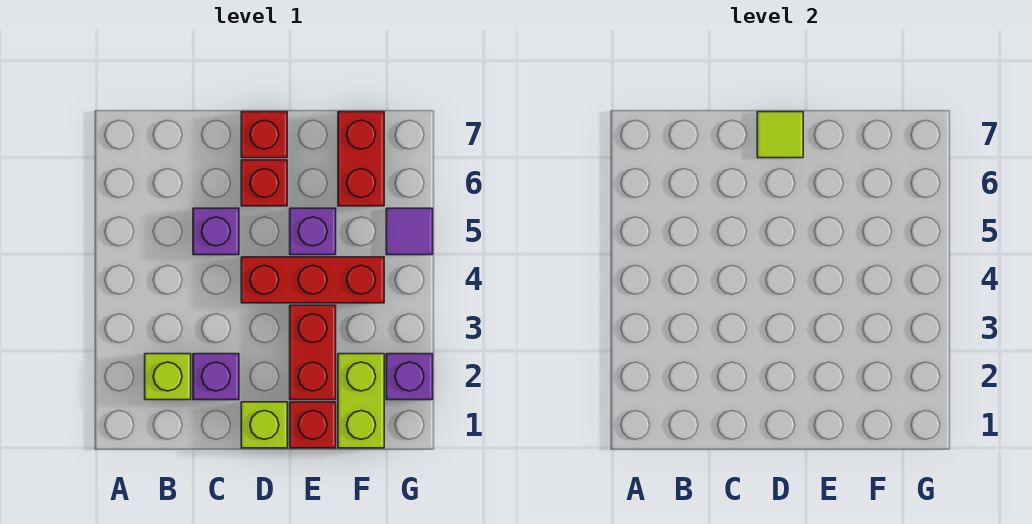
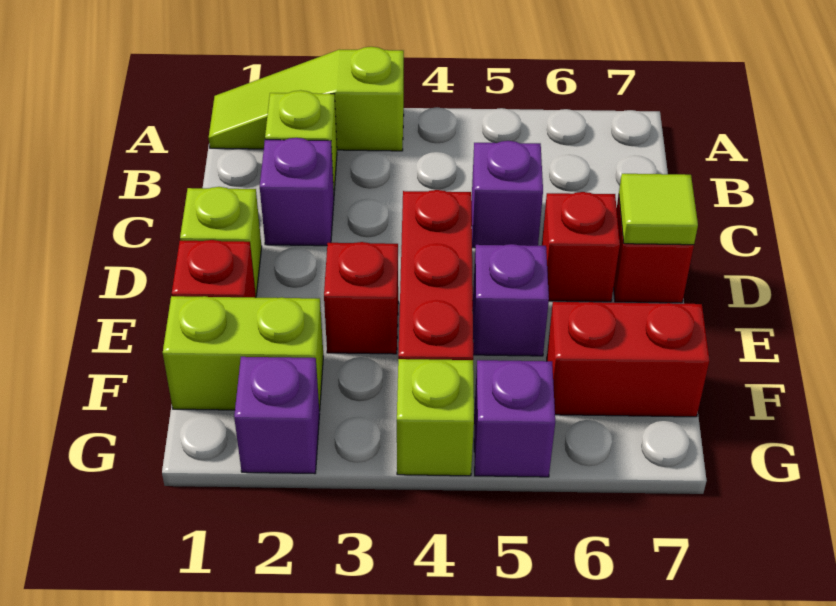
none -> lime 1x3 slope [209,47,404,151]
red 1x2 brick [290,305,336,400] -> red 1x1 brick [324,242,398,354]
none -> lime 1x1 brick [397,359,474,476]
purple 1x1 tile [386,208,433,255] -> purple 1x1 brick [474,360,555,477]

